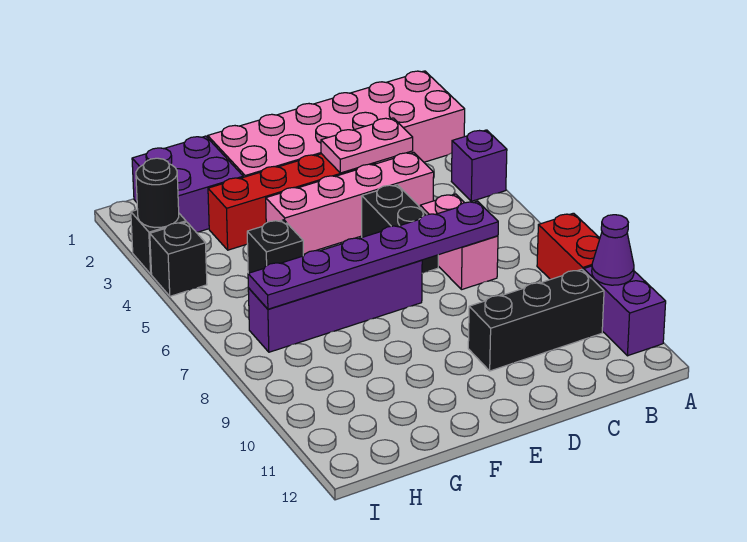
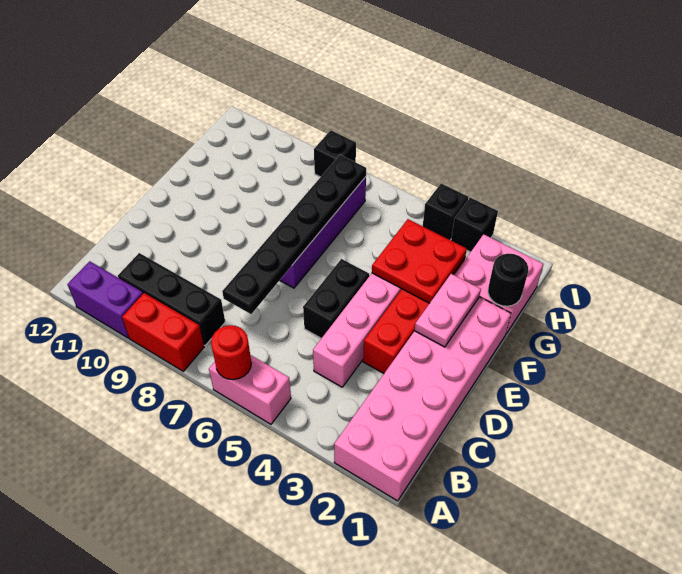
purple 1x1 brick [451,130,507,201] -> none
none -> red 1x1 round brick [211,325,251,380]
purple 1x1 cone [592,215,634,285] -> none
black 1x3 brick [468,269,604,371] -> black 1x3 brick turned to [118,253,225,346]
pink 1x2 plate [321,118,413,173] -> pink 1x2 plate moved to [415,274,481,347]
pink 1x2 brick [420,194,498,290] -> pink 1x2 brick moved to [209,355,291,424]
purple 1x6 plate [248,201,498,309] -> black 1x6 plate [222,155,366,314]
black 1x2 brick [362,185,438,273] -> black 1x2 brick turned to [303,259,369,338]
none -> red 2x2 plate [372,219,467,303]
purple 2x2 brick [132,136,243,232] -> pink 2x2 brick [455,234,543,334]
black 1x1 brick [247,220,303,273] -> black 1x1 brick moved to [314,130,356,177]
black 1x1 round brick [136,158,179,227] -> black 1x1 round brick moved to [488,253,528,306]

